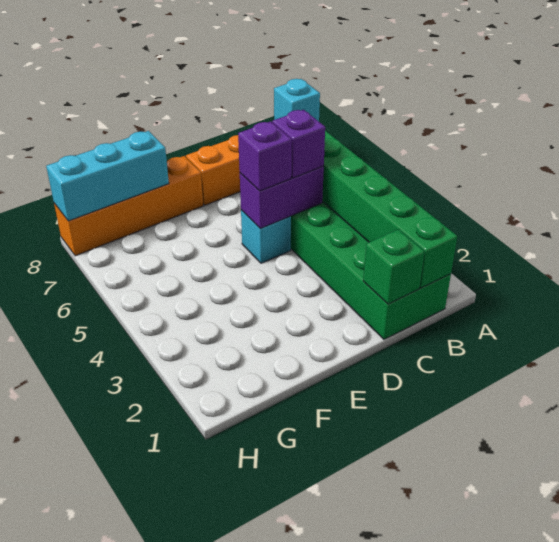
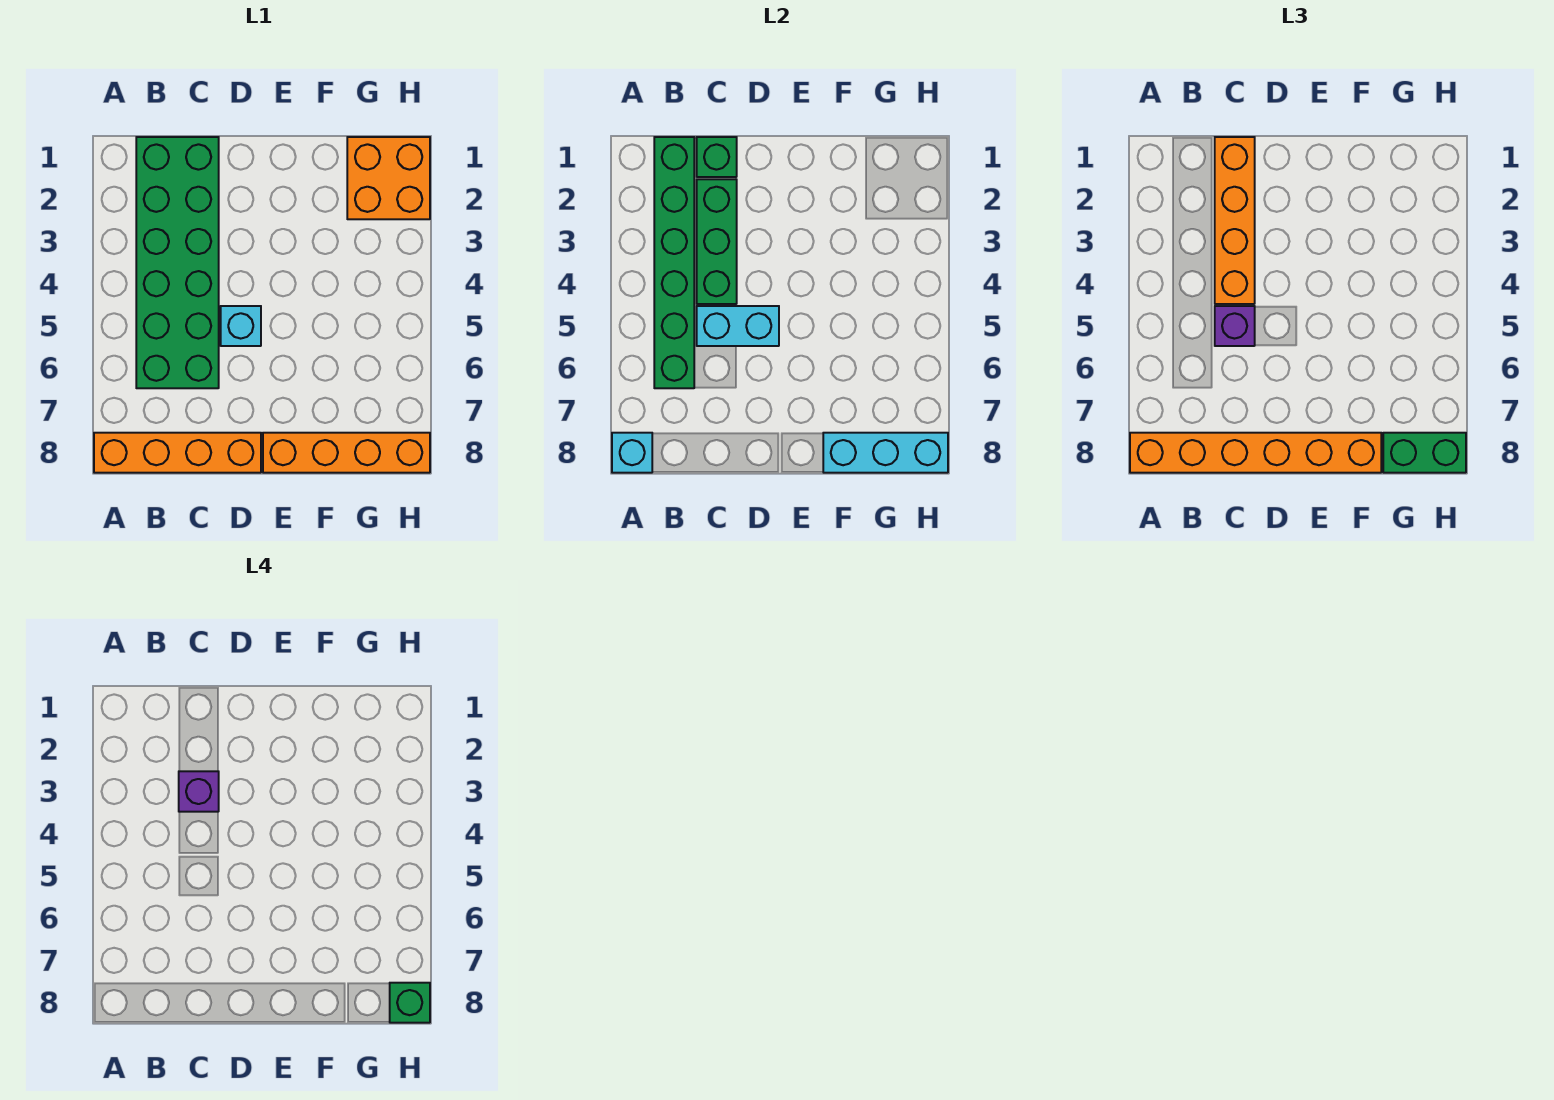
none -> orange 1x6 brick [1130,433,1381,473]
none -> orange 1x4 brick [1215,137,1255,304]
none -> green 1x3 brick [697,179,737,304]
purple 1x2 brick [240,166,324,229] -> cyan 1x2 brick [697,306,779,346]
purple 1x1 brick [238,121,292,191] -> purple 1x1 brick moved to [179,771,219,812]
none -> orange 2x2 brick [347,137,430,219]
none -> green 1x2 brick [1383,433,1466,473]
none -> green 1x1 brick [390,983,430,1023]

